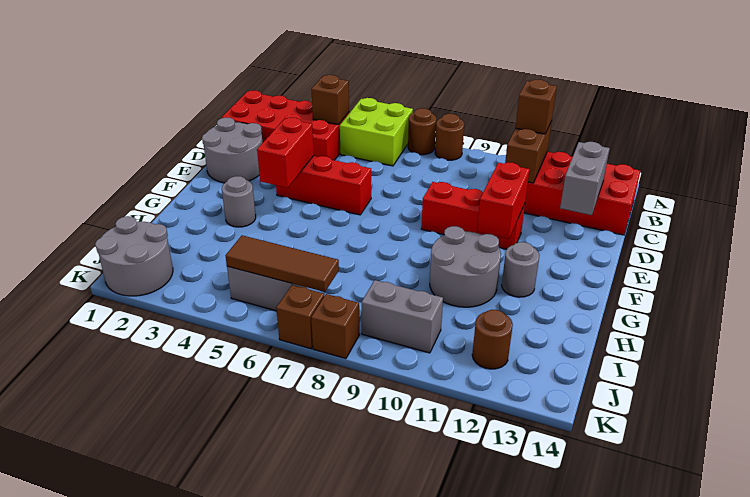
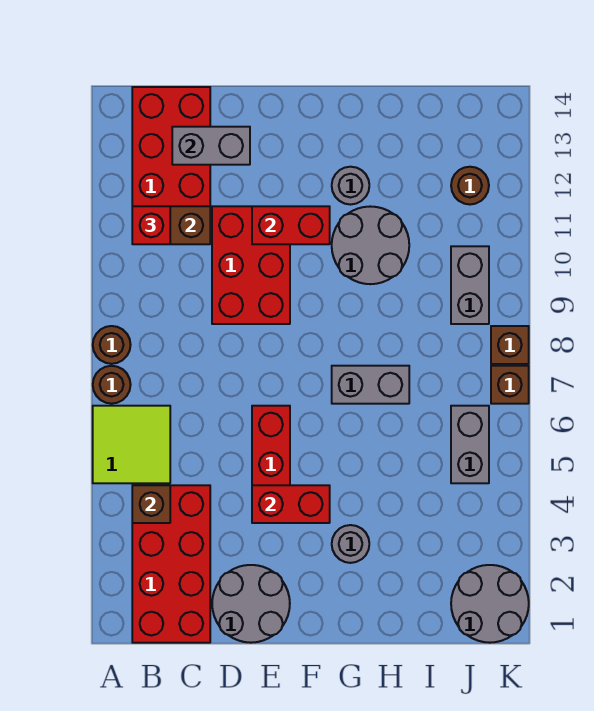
lime 2x2 brick [340,98,413,166] -> lime 2x2 tile [93,406,170,483]
brown 1x1 brick [515,80,557,134] -> red 1x1 brick [132,206,170,244]
red 1x3 brick [421,182,525,249] -> red 2x3 brick [212,206,290,324]
none -> grey 1x2 brick [332,366,409,404]
brown 1x3 tile [225,235,339,292] -> none

